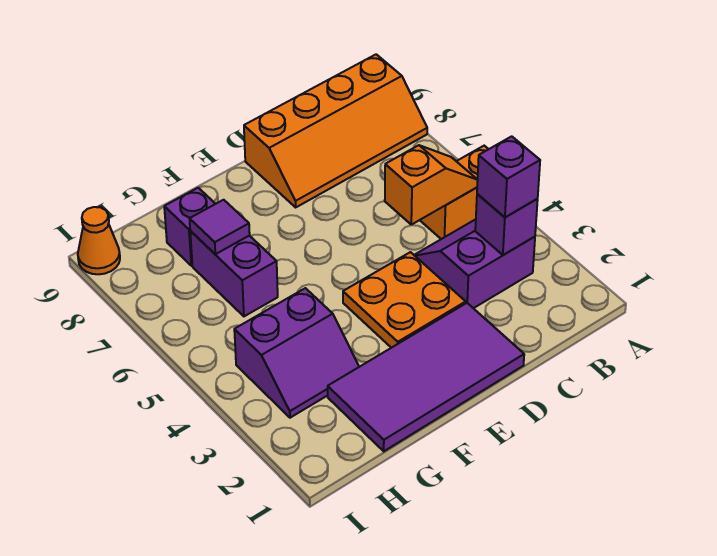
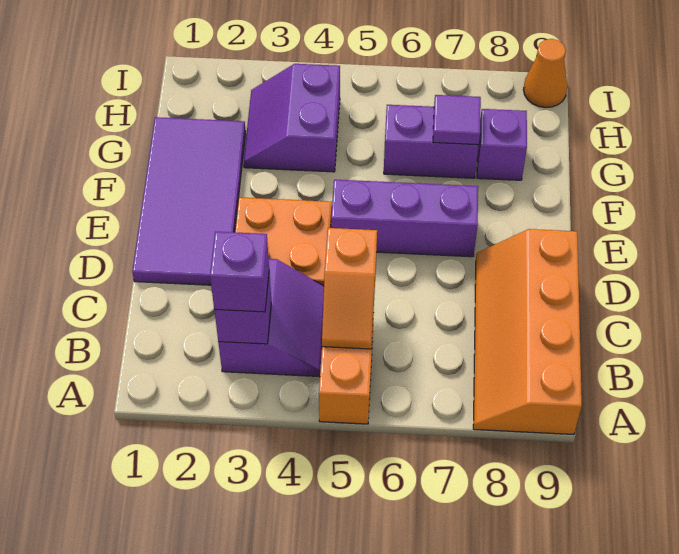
none -> purple 1x3 brick [331,180,478,257]

